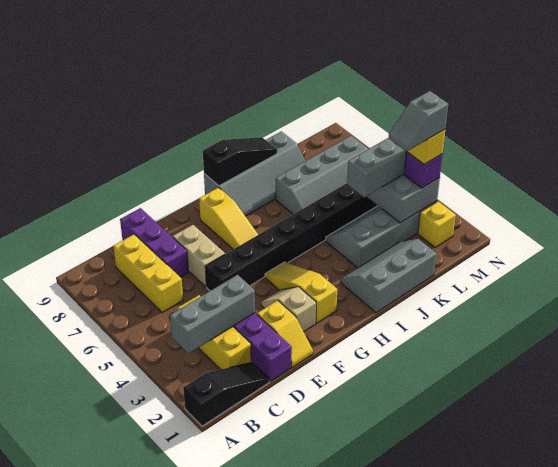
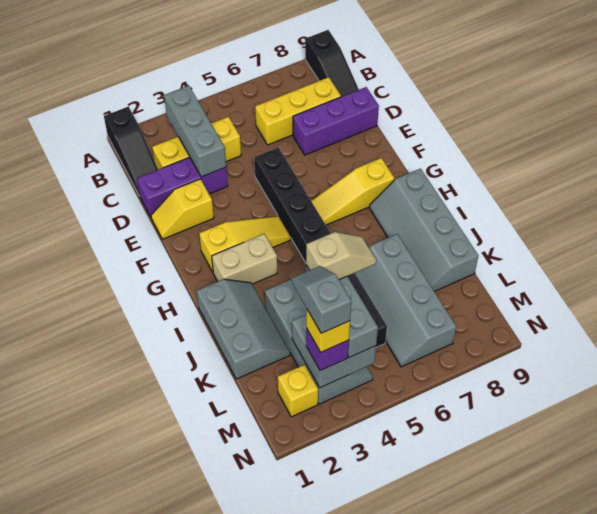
tan 1x2 brick [173,225,225,287] -> tan 1x2 brick moved to [212,234,277,284]
tan 1x2 slope [261,287,316,332] -> tan 1x2 slope moved to [306,232,376,280]
black 1x3 slope [203,137,277,186] -> black 1x3 slope moved to [305,30,359,97]

